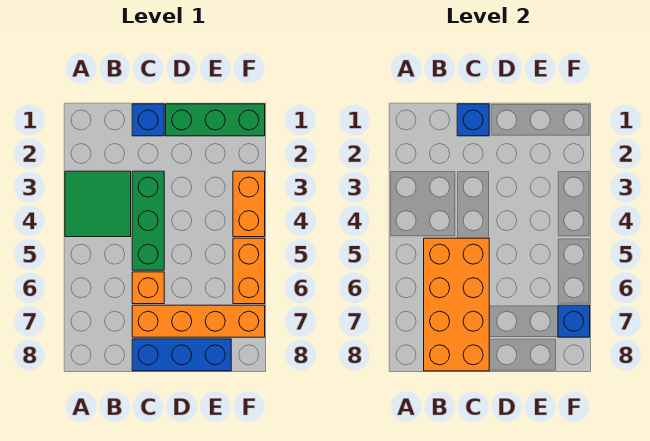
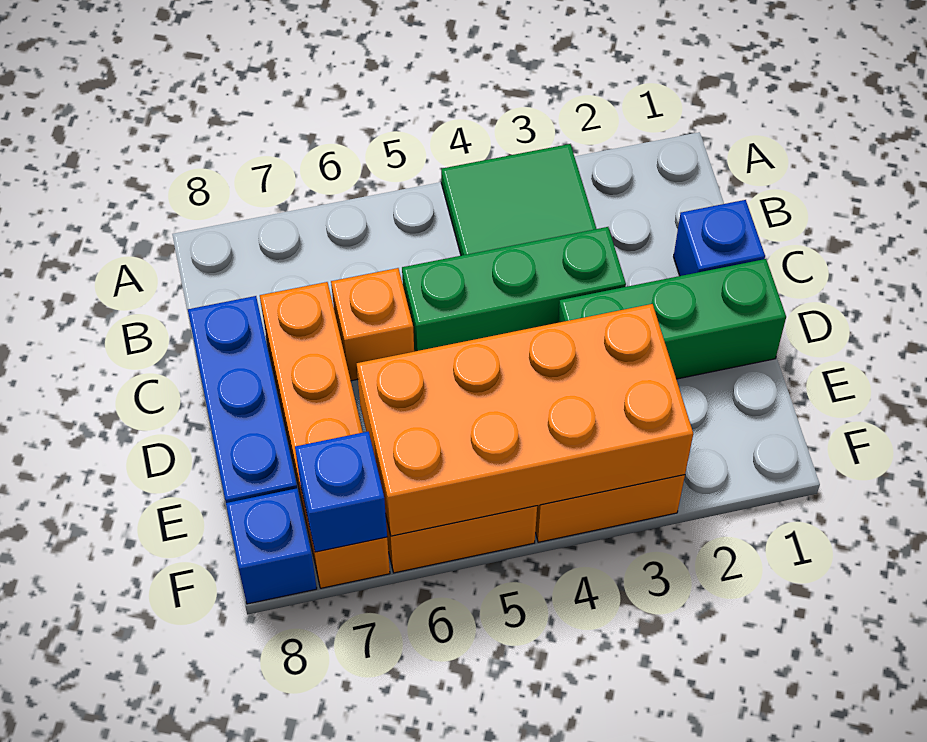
orange 2x4 brick [424,238,489,371] -> orange 2x4 brick moved to [357,304,693,536]
blue 1x1 brick [457,104,489,136] -> blue 1x1 brick moved to [226,488,317,604]
green 1x3 brick [166,104,265,136] -> green 1x3 brick turned to [558,259,786,379]

